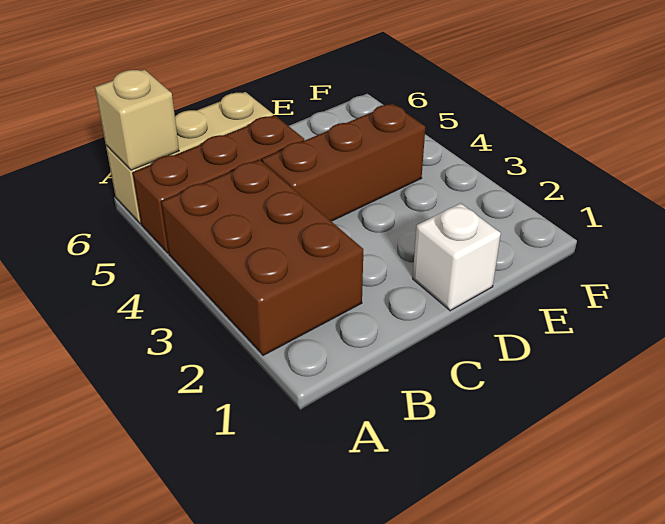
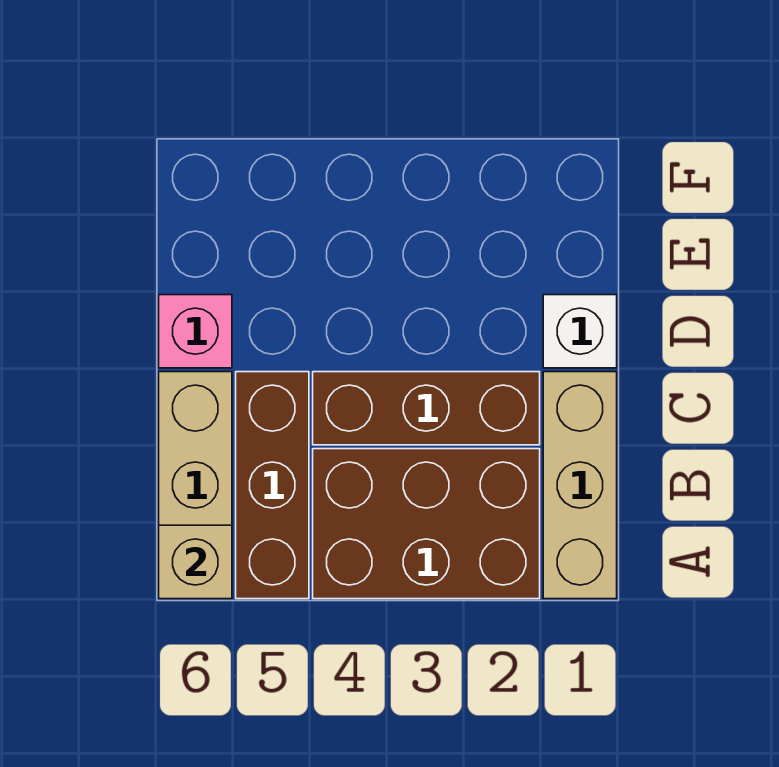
none -> tan 1x3 brick [543,372,617,599]
brown 1x3 brick [262,104,425,221] -> brown 1x3 brick turned to [313,372,540,445]
none -> pink 1x1 brick [159,295,232,368]

